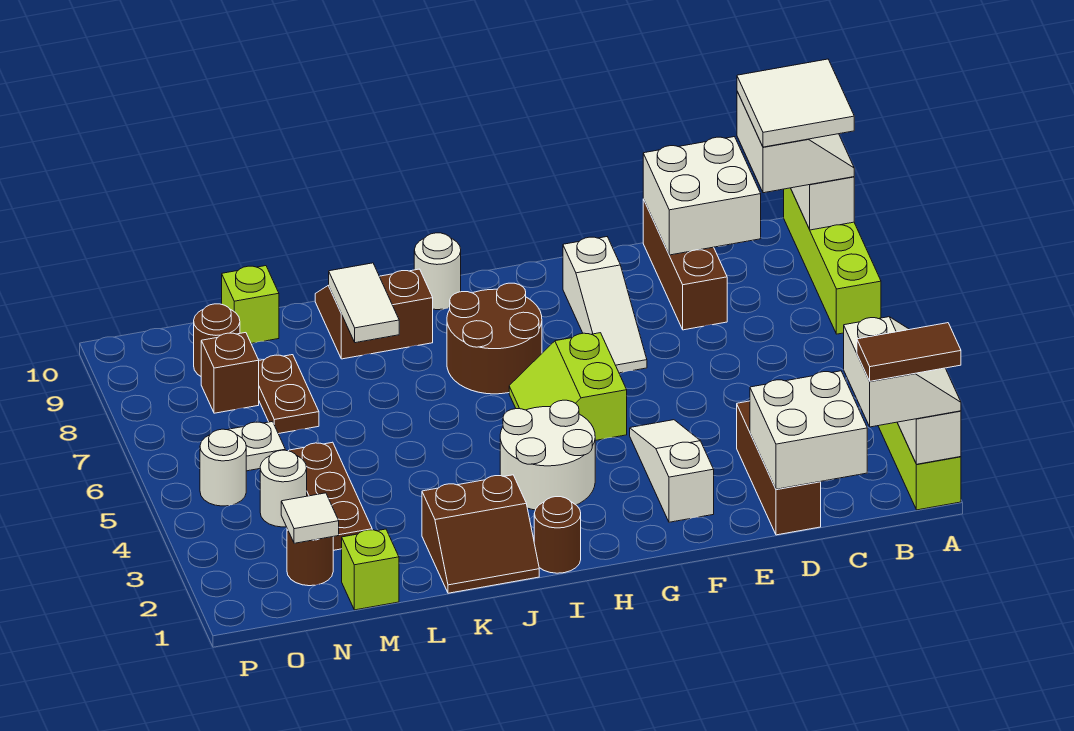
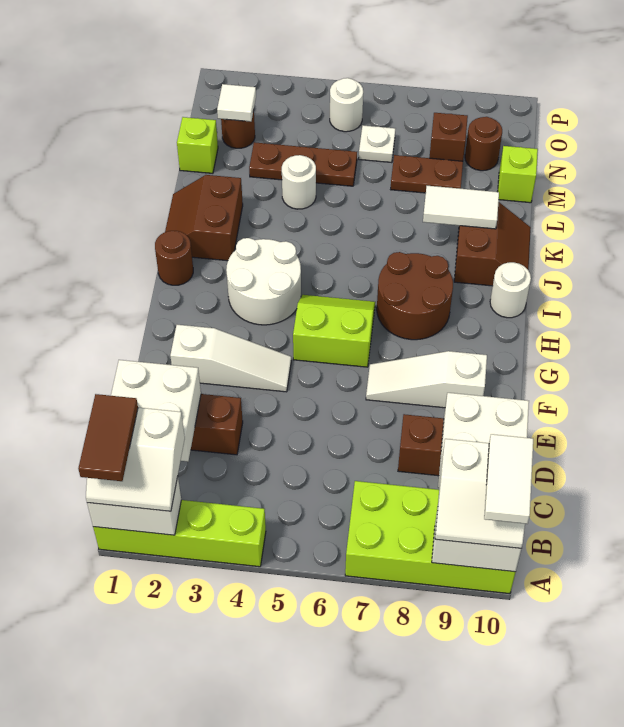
lime 1x4 brick [784,188,881,334] -> lime 2x4 brick [345,481,516,594]
white 2x2 tile [737,59,854,147] -> white 1x2 tile [484,434,533,524]
white 1x1 round brick [260,450,307,527] -> white 1x1 round brick moved to [282,155,316,209]

